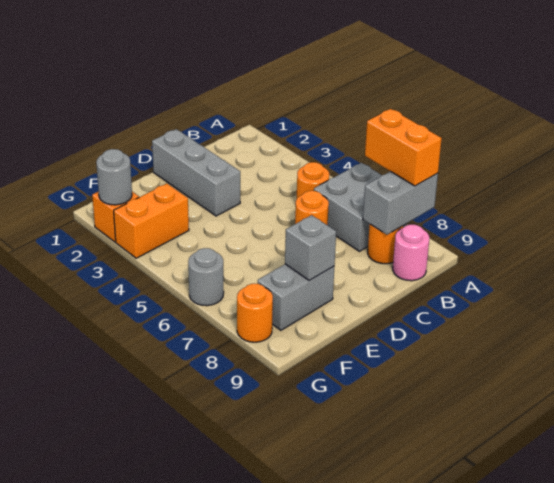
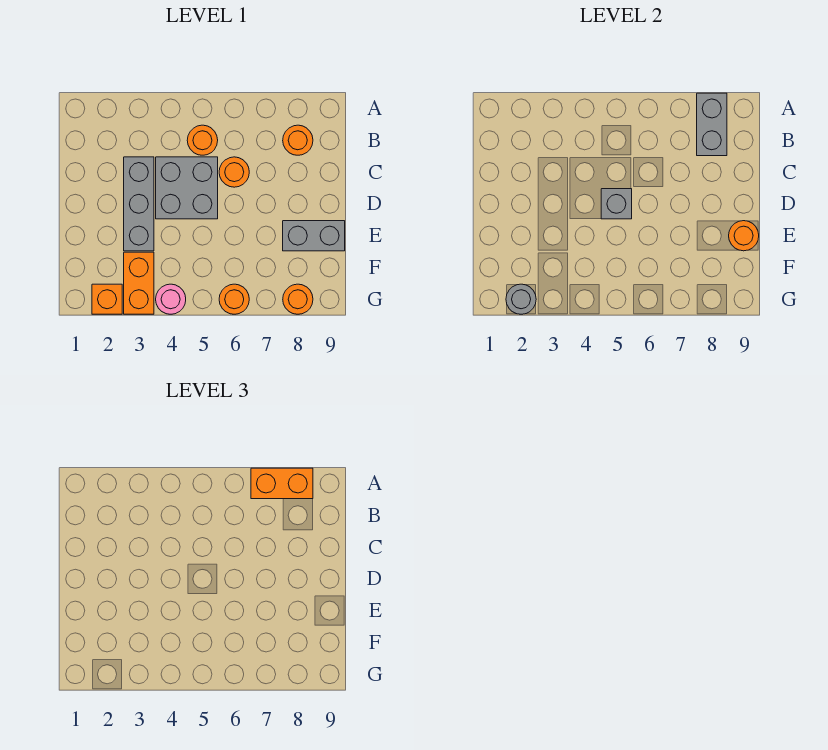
grey 2x2 brick [314,163,406,251] -> grey 2x2 brick moved to [156,157,218,219]
pink 1x1 round brick [393,225,429,281] -> pink 1x1 round brick moved to [156,284,186,314]
grey 1x3 brick [152,129,240,216] -> grey 1x3 brick turned to [124,157,154,251]
grey 1x2 brick [258,264,334,330] -> grey 1x2 brick turned to [283,221,345,251]
grey 1x1 brick [285,215,336,281] -> grey 1x1 brick moved to [601,189,632,219]
none -> orange 1x1 round brick [729,221,759,251]
grey 1x1 round brick [188,248,224,306] -> orange 1x1 round brick [219,284,249,314]

